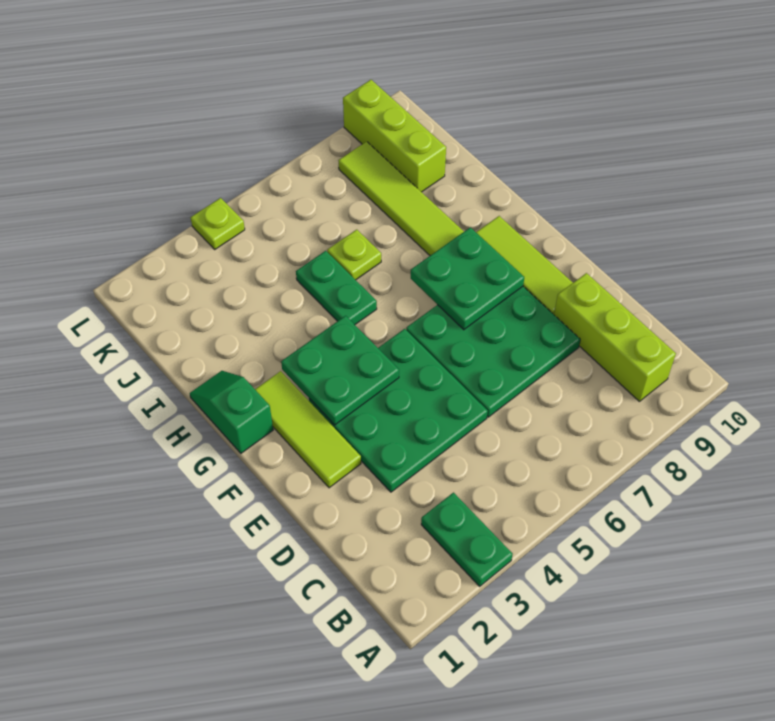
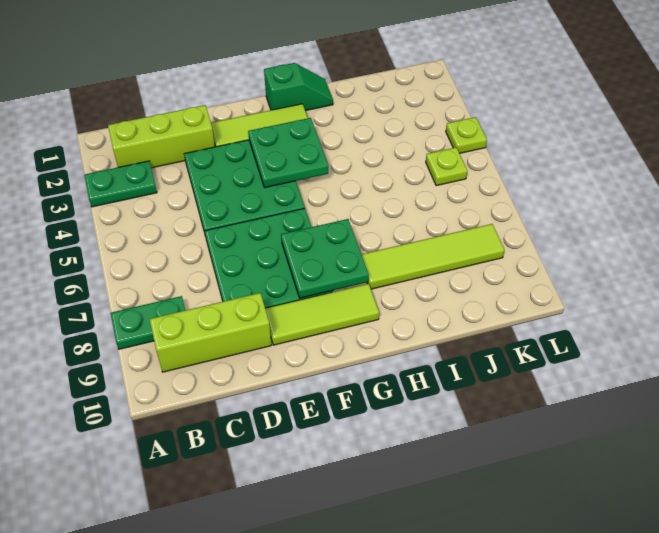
green 1x2 plate [296,251,377,325] -> green 1x2 plate moved to [111,296,185,349]
lime 1x1 plate [327,230,381,280] -> lime 1x1 plate moved to [426,147,467,186]
lime 1x3 brick [343,80,446,192] -> lime 1x3 brick moved to [108,105,215,168]

